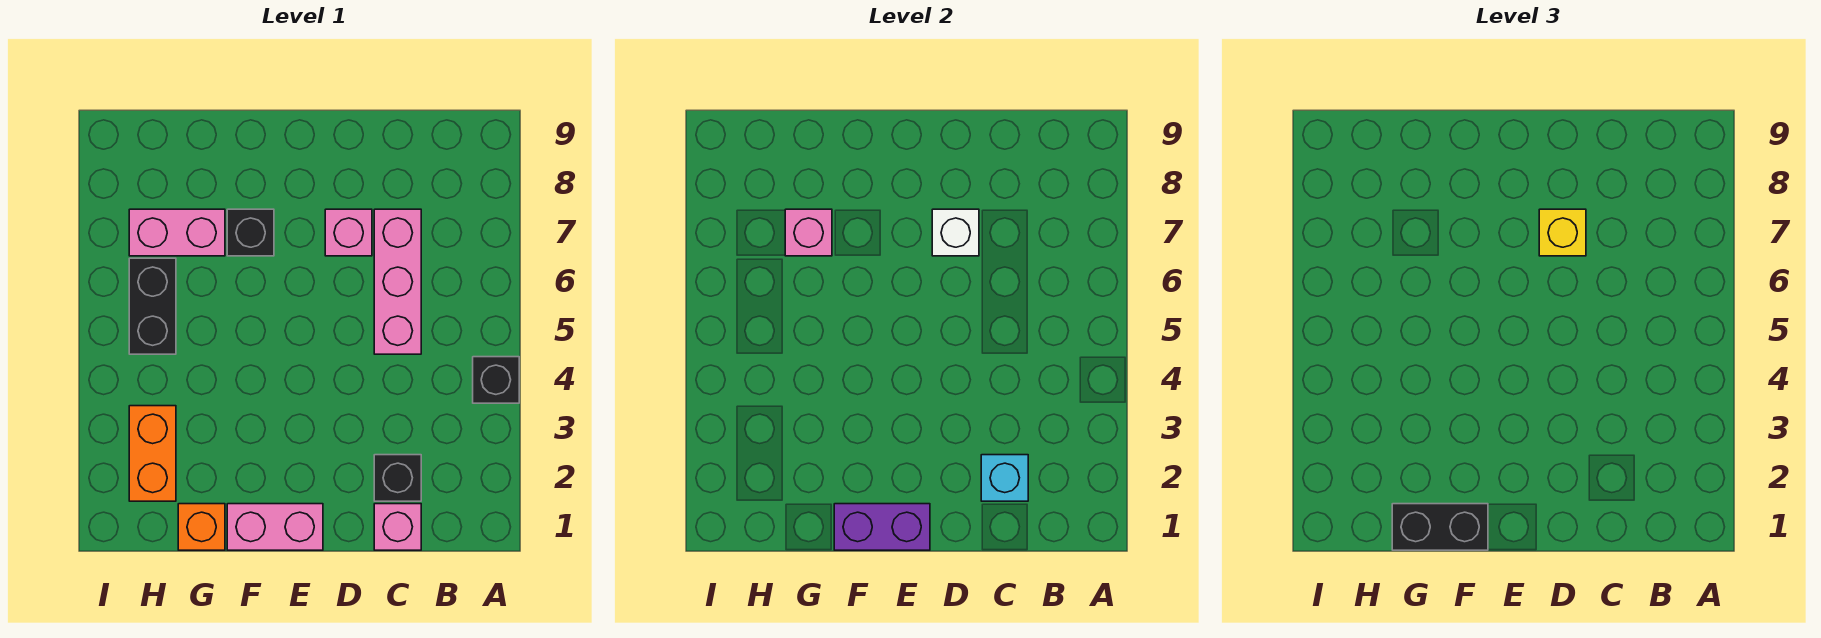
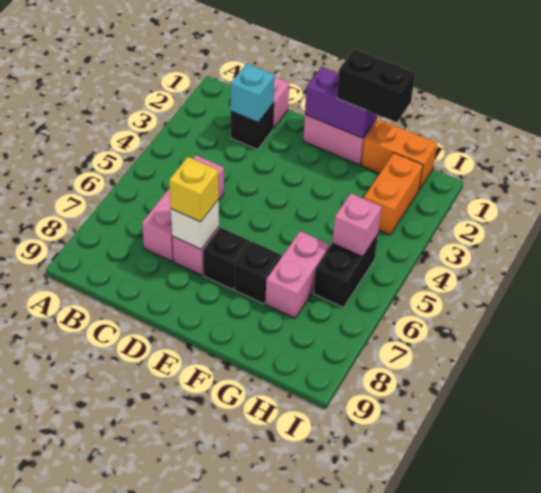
black 1x1 brick [473,357,519,403] -> black 1x1 brick moved to [203,227,250,289]
orange 1x1 brick [178,504,225,550] -> orange 1x2 brick [361,119,437,190]
pink 1x2 brick [129,209,225,256] -> pink 1x2 brick turned to [265,231,330,318]
pink 1x1 brick [785,209,832,256] -> pink 1x1 brick moved to [332,193,382,257]

